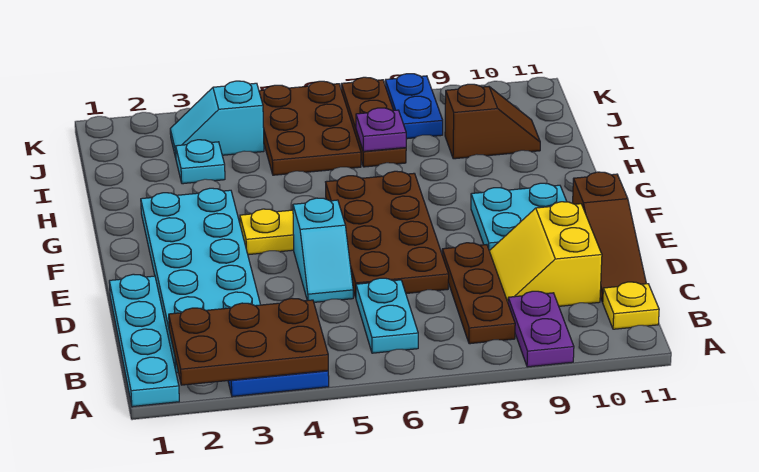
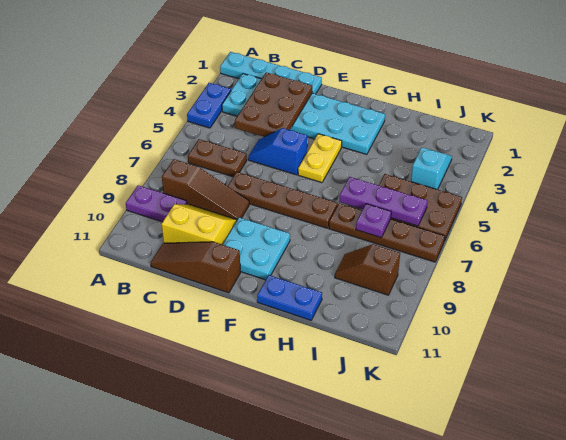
brown 2x3 plate [169,298,328,385] -> brown 2x3 plate moved to [235,72,312,137]
cyan 1x2 plate [356,278,418,353] -> brown 1x2 plate [188,139,247,177]
brown 1x3 plate [442,243,515,344] -> brown 1x3 slope [162,159,249,220]
yellow 1x1 plate [603,282,659,329] -> none
cyan 1x2 slope [293,198,353,302] -> blue 1x2 slope [248,128,307,175]
brown 2x4 plate [326,171,449,297] -> brown 1x4 plate [228,172,338,228]
none -> purple 1x3 plate [339,177,428,226]
cyan 1x1 plate [176,140,225,184] -> none
brown 1x3 plate [341,77,406,167] -> brown 1x4 plate [329,203,445,262]
brown 1x2 slope [445,84,540,159] -> brown 1x2 slope turned to [335,244,400,295]
blue 1x2 plate [385,74,443,139] -> blue 1x2 plate moved to [257,275,322,320]

